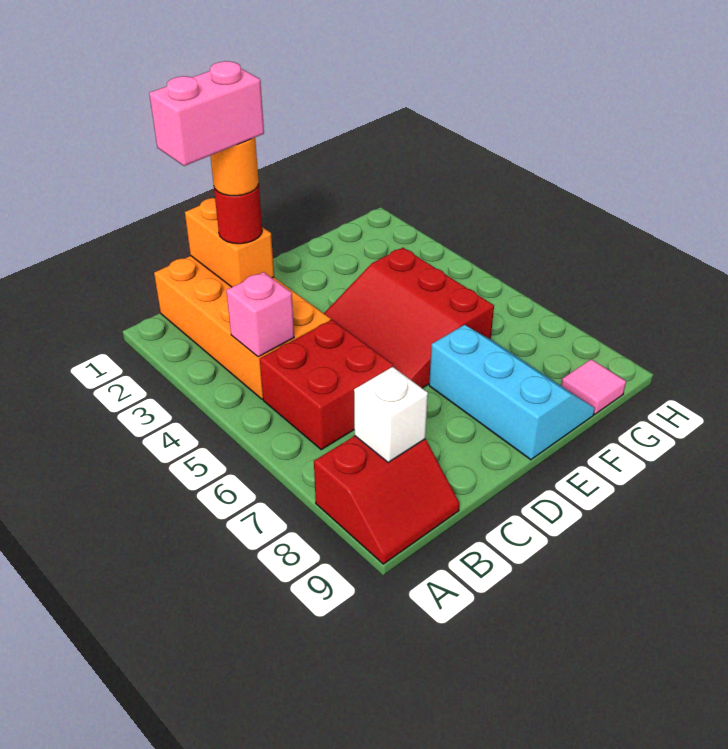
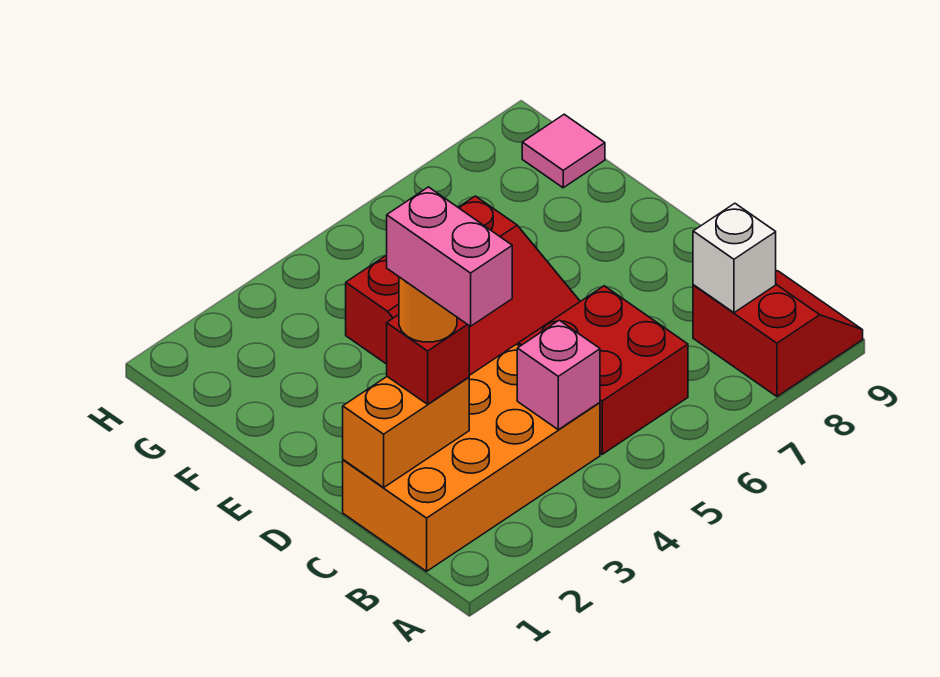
red 1x1 round brick [214,184,262,244] -> red 1x1 brick [387,315,469,404]
cyan 2x3 slope [429,325,595,460] -> none

